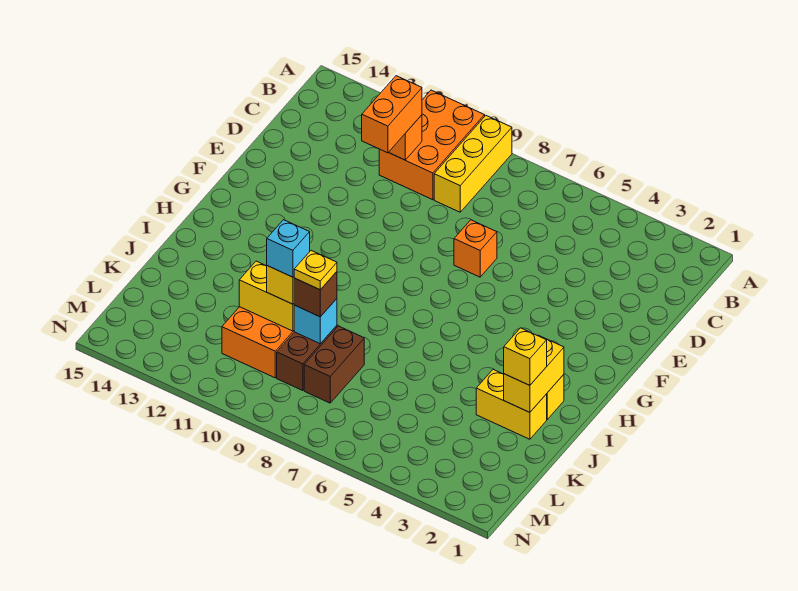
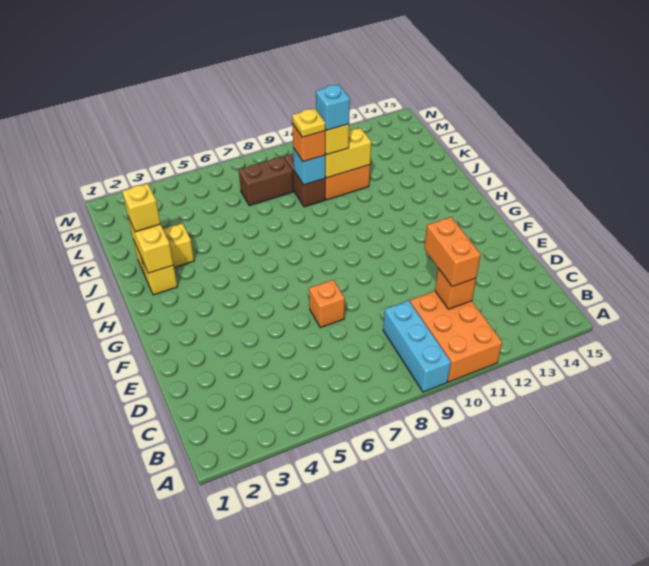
yellow 1x3 brick [434,116,512,212] -> cyan 1x3 brick [383,301,451,392]
brown 1x2 brick [304,326,364,403] -> brown 1x2 brick turned to [239,157,293,206]
brown 1x1 brick [294,272,337,317] -> orange 1x1 brick [292,123,325,162]

